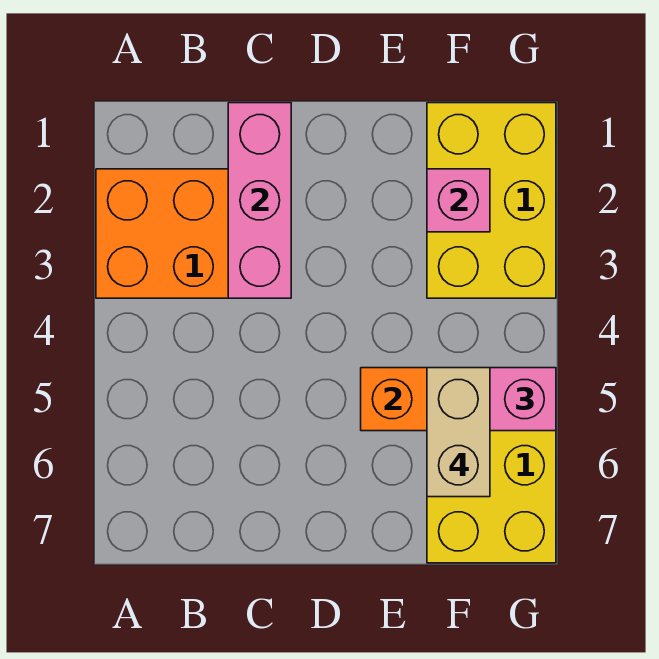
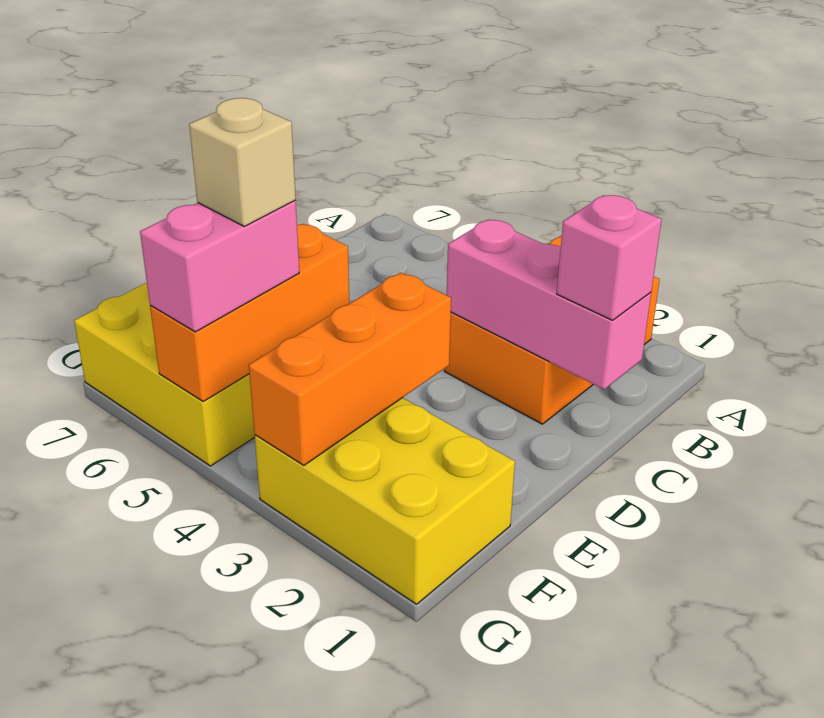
none -> orange 1x3 brick [249,273,451,465]
pink 1x1 brick [427,169,490,232] -> pink 1x1 brick moved to [557,195,662,320]
tan 1x2 brick [427,368,490,497] -> tan 1x1 brick [189,98,296,226]

